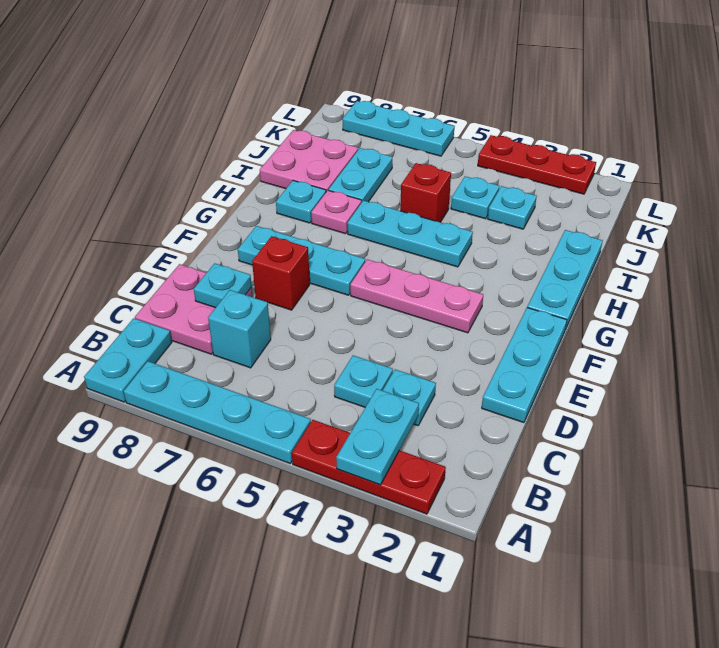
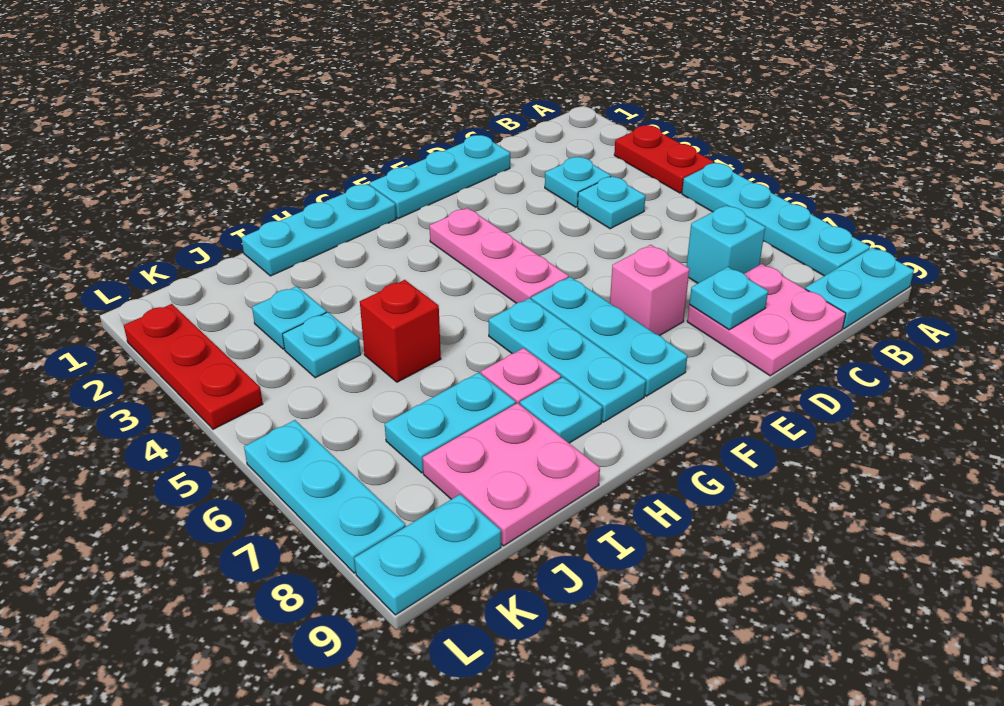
red 1x3 plate [292,420,446,514] -> red 1x2 plate [614,125,714,193]
cyan 1x2 plate [336,389,419,485] -> cyan 1x2 plate moved to [354,494,501,615]
red 1x1 brick [252,236,310,310] -> pink 1x1 brick [610,245,690,336]
cyan 1x3 plate [347,200,473,267] -> cyan 1x3 plate moved to [489,298,646,422]

